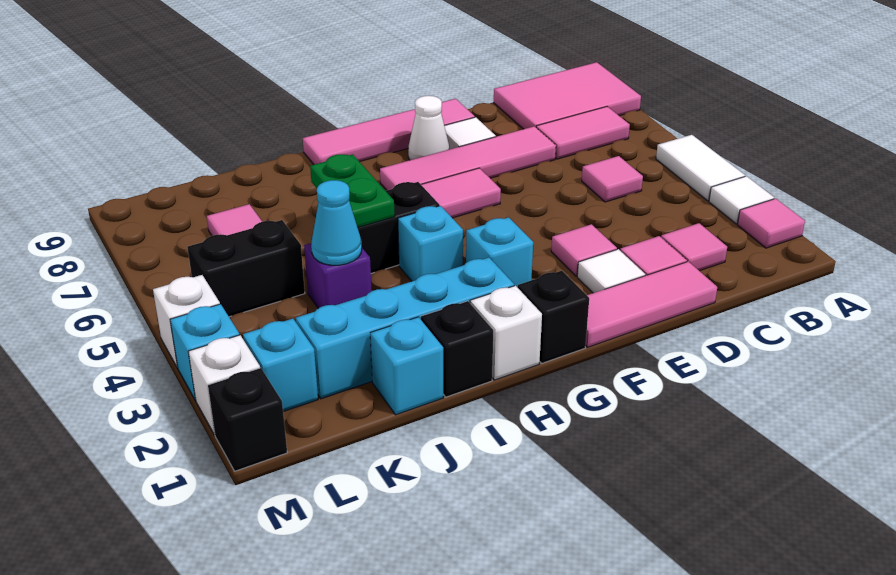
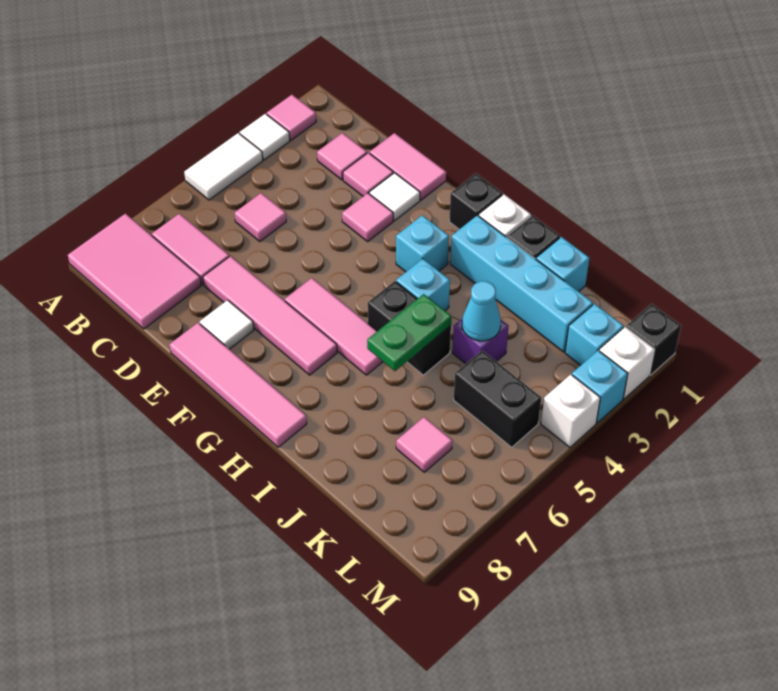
pink 1x3 tile [586,261,717,347] -> pink 1x2 tile [370,133,446,200]
white 1x1 cone [408,96,449,160] -> none

